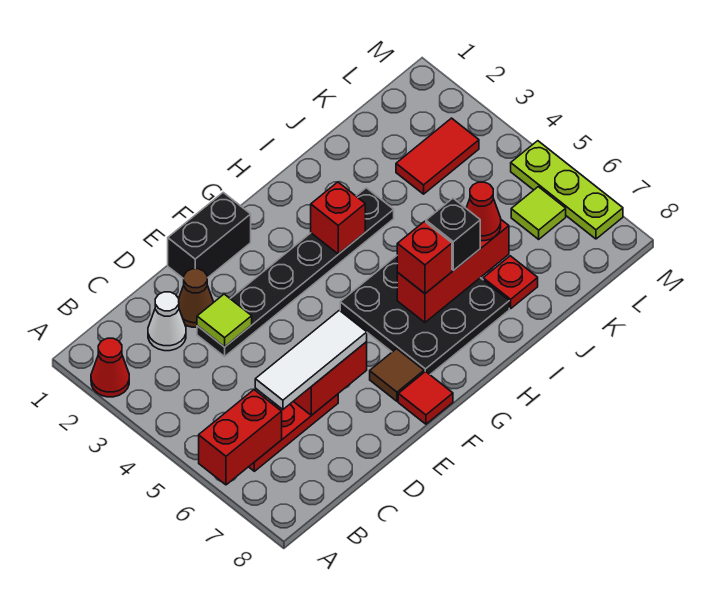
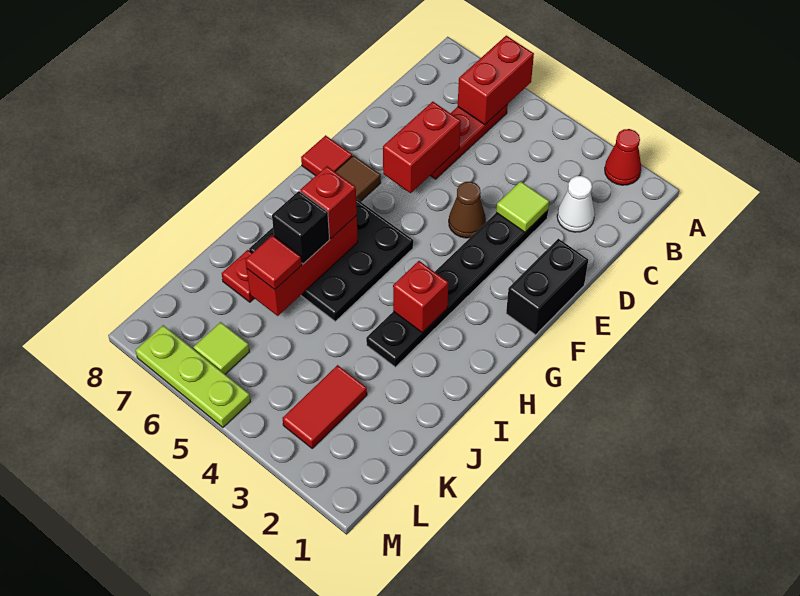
white 1x3 tile [255,310,367,409] -> none
brown 1x1 cone [179,269,214,327] -> brown 1x1 cone moved to [449,182,486,238]
red 1x1 cone [466,182,501,241] -> red 1x1 tile [245,235,302,290]

